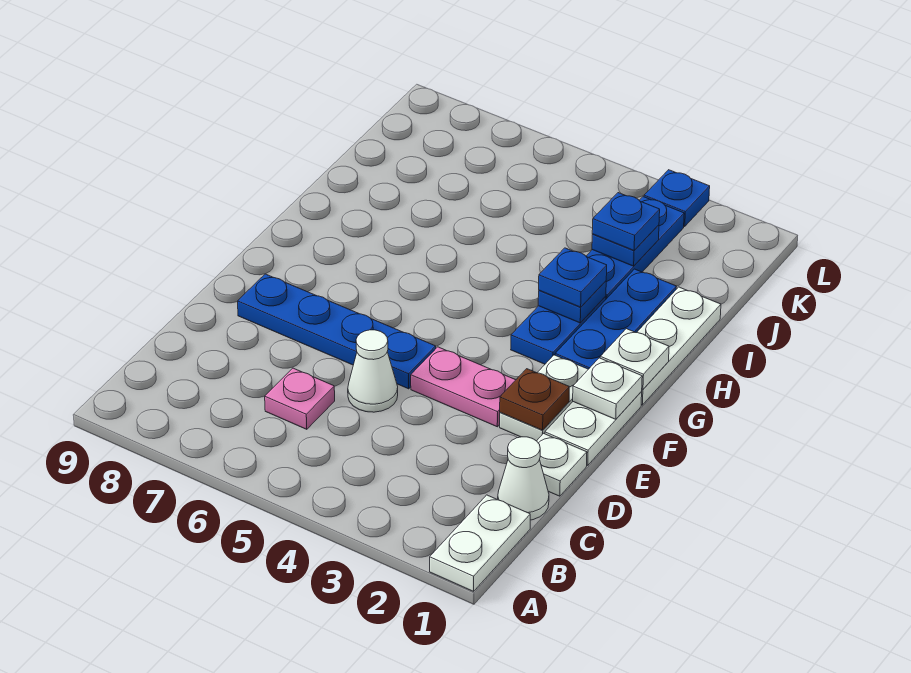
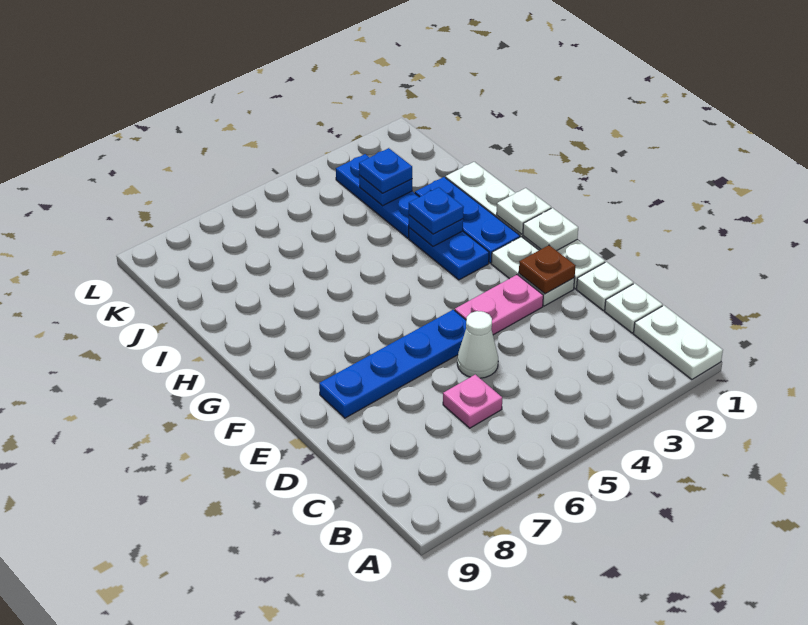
white 1x1 cone [498,437,549,520] -> white 1x1 plate [605,283,663,333]
blue 1x1 plate [644,170,710,227] -> none

